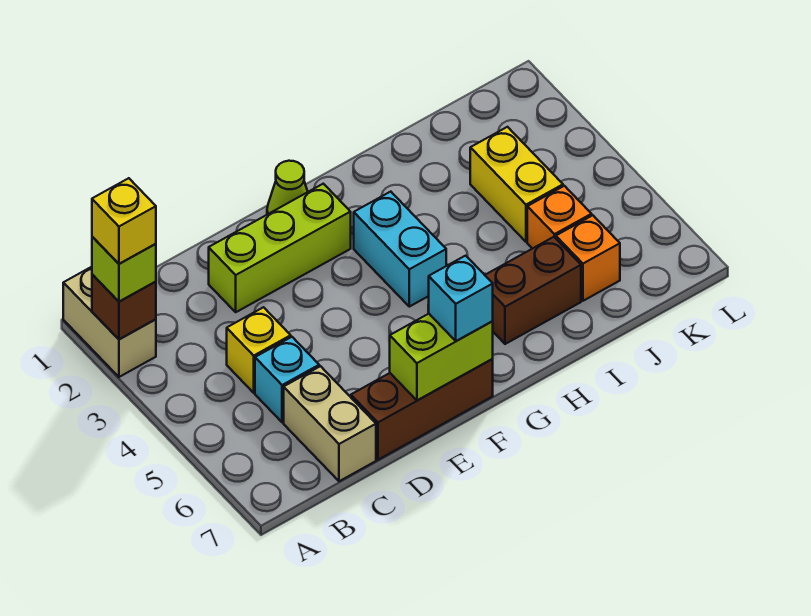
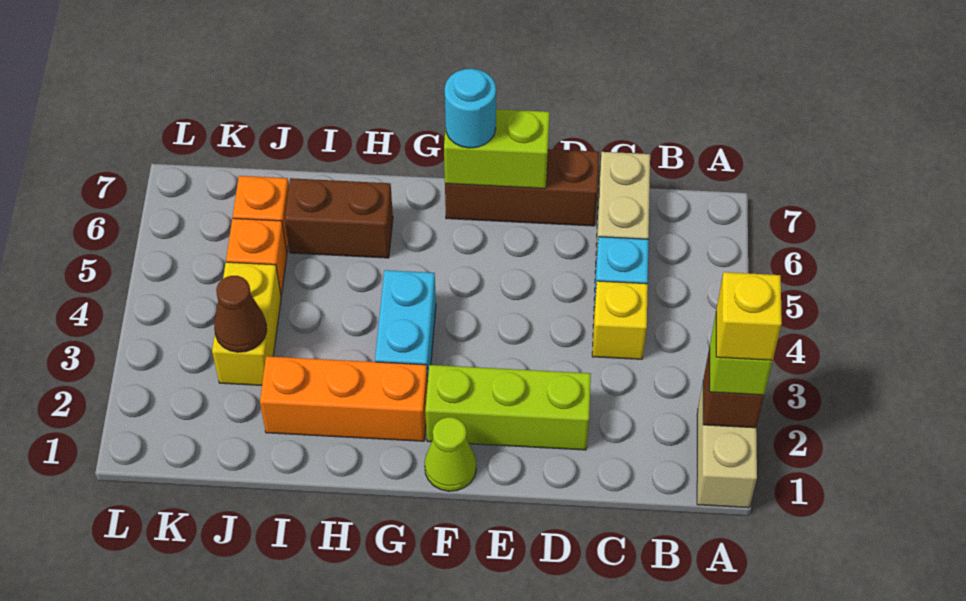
cyan 1x1 brick [428,256,493,341] -> cyan 1x1 round brick [445,69,496,148]
none -> orange 1x3 brick [260,356,428,441]
none -> brown 1x1 cone [214,276,267,352]

